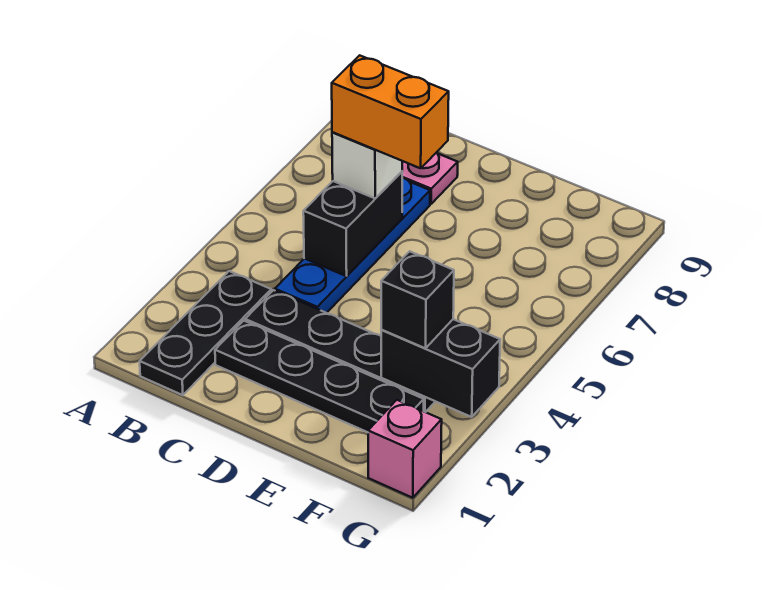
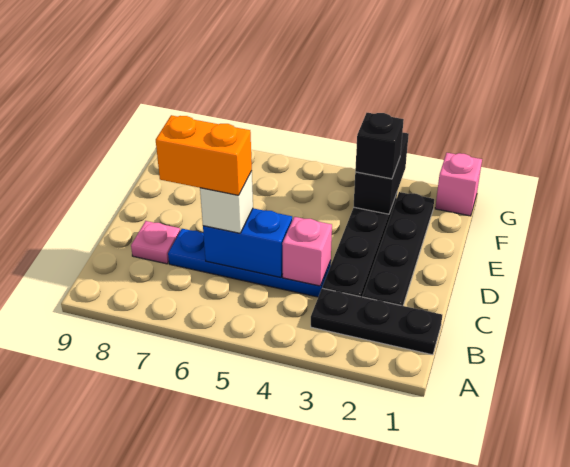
none -> pink 1x1 brick [282,217,332,286]
black 1x2 brick [303,172,402,276] -> blue 1x2 brick [203,208,292,278]
orange 1x2 brick [332,55,449,168] -> orange 1x2 brick turned to [156,115,252,195]

